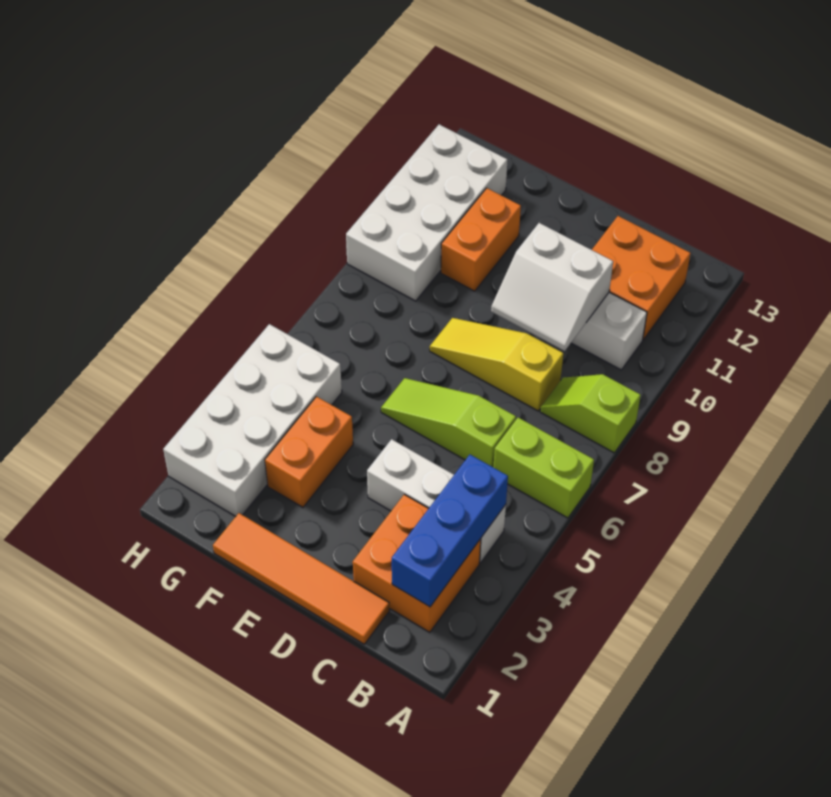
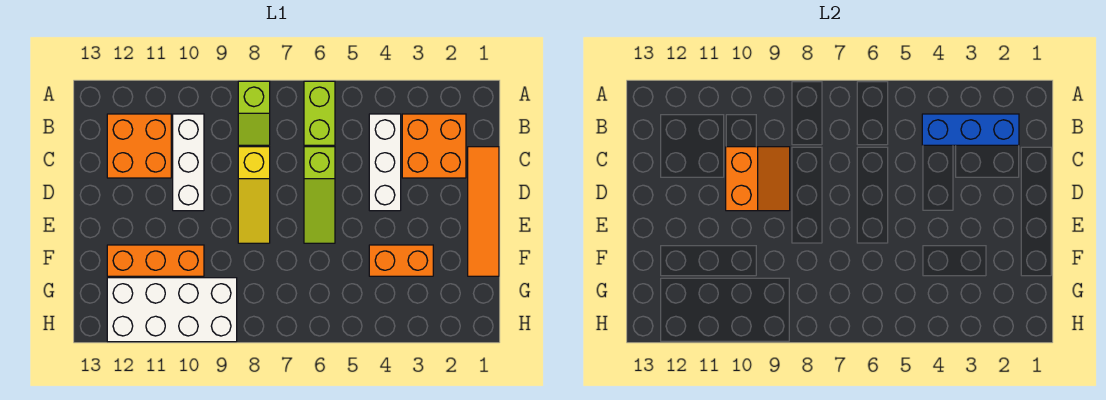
white 2x2 slope [491,223,613,351] -> orange 2x2 slope [726,147,790,211]
orange 1x2 brick [441,188,521,291] -> orange 1x3 brick [107,245,204,276]
white 2x4 brick [163,324,342,516] -> none

